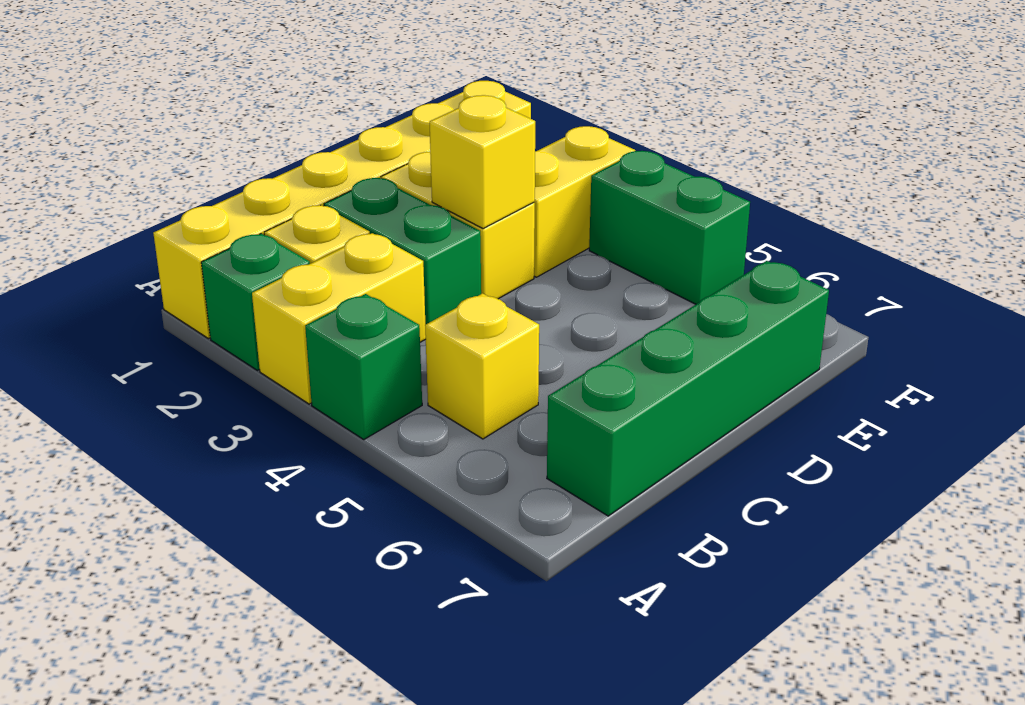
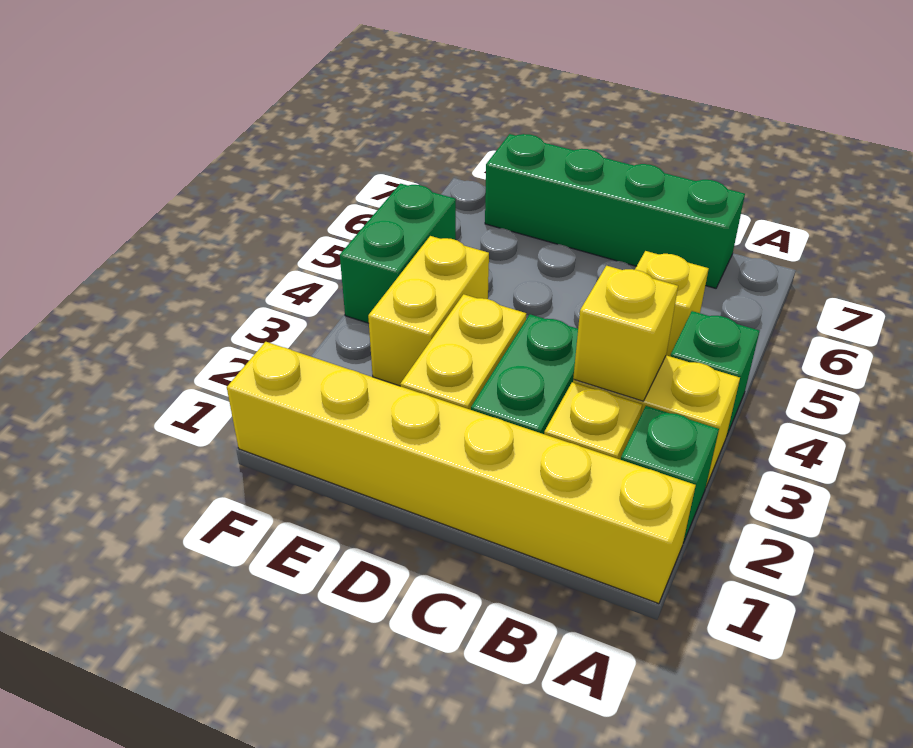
yellow 1x1 brick [430,95,535,229] -> yellow 1x1 brick moved to [573,266,678,401]
yellow 1x2 brick [534,126,635,277] -> yellow 1x2 brick turned to [368,236,489,386]

